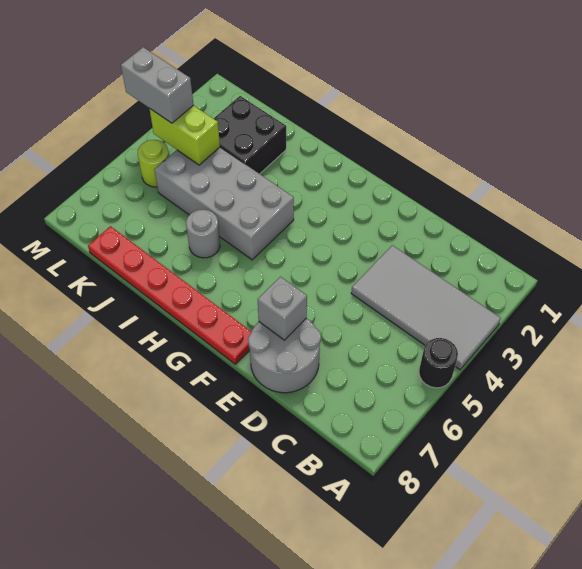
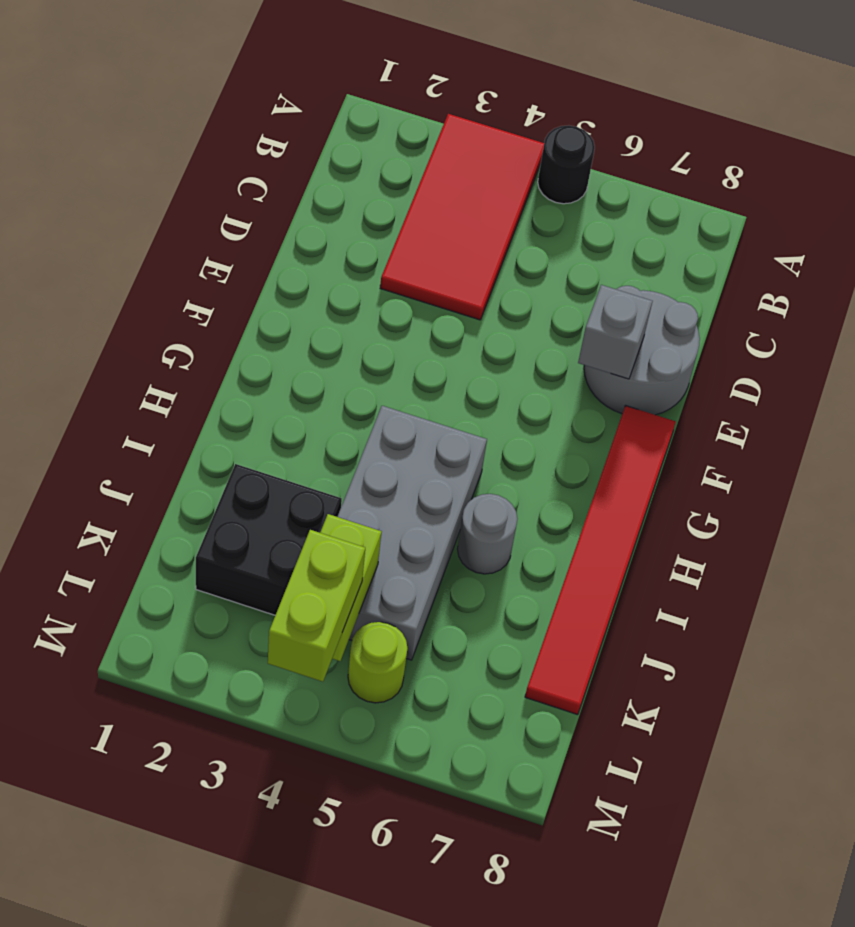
grey 2x4 tile [351,245,501,370] -> red 2x4 tile [380,114,544,320]
red 1x6 plate [88,226,251,364] -> red 1x6 tile [525,406,675,715]
grey 1x2 brick [121,47,193,123] -> lime 1x2 brick [268,530,365,682]

